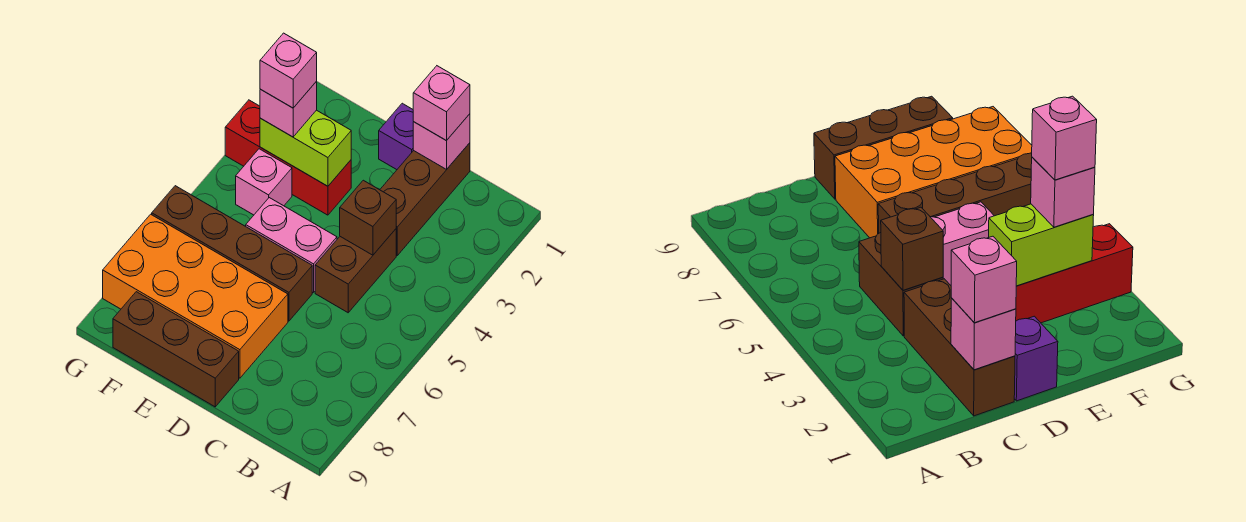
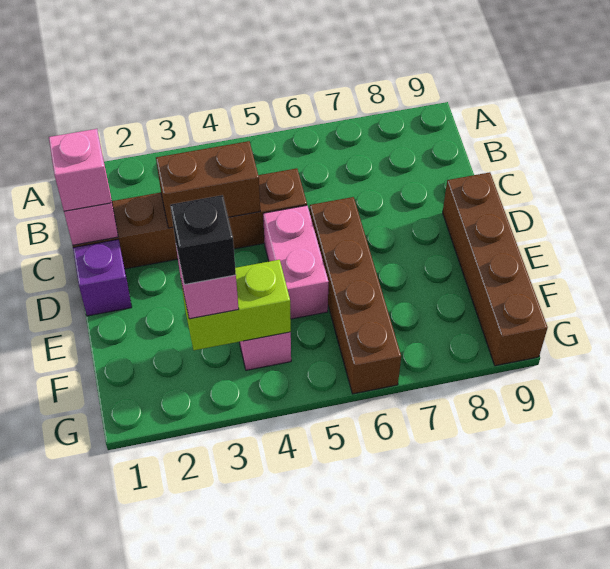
brown 1x1 brick [340,180,396,255] -> brown 1x2 brick [156,141,260,228]
orange 2x4 brick [103,214,288,378] -> none
brown 1x3 brick [113,292,239,407] -> brown 1x4 brick [443,172,548,366]
red 1x3 brick [225,100,351,215] -> none
lime 1x2 brick [260,110,351,186] -> lime 1x2 brick turned to [181,260,291,350]
pink 1x1 brick [260,33,317,108] -> black 1x1 brick [170,195,236,285]

